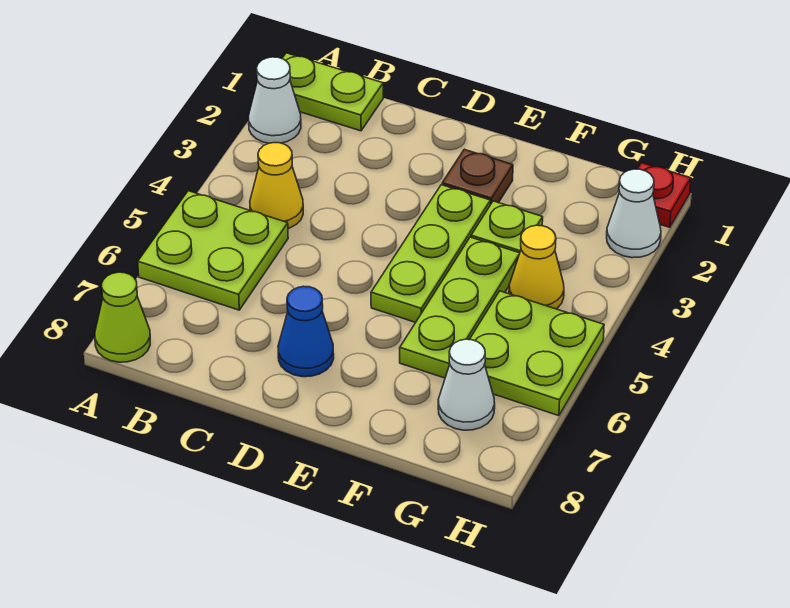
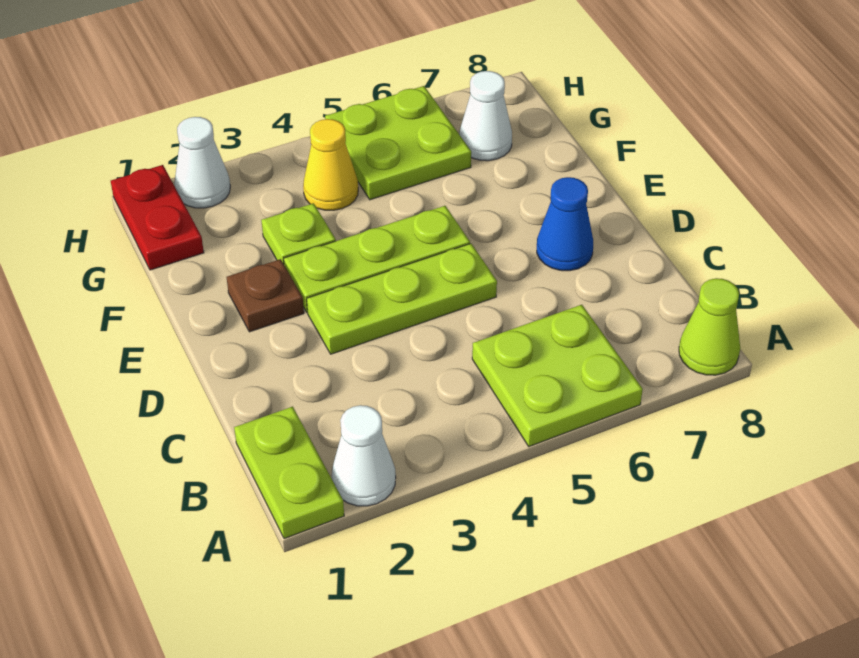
yellow 1x1 cone [250,143,303,228] -> none
lime 1x3 plate [400,237,520,378] -> lime 1x3 plate moved to [307,244,497,354]
red 1x1 plate [637,163,691,227] -> red 1x2 plate [111,165,204,270]

